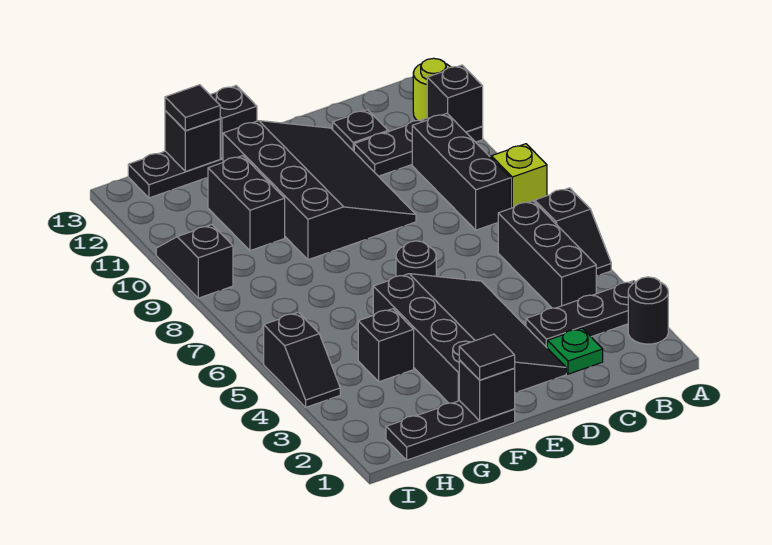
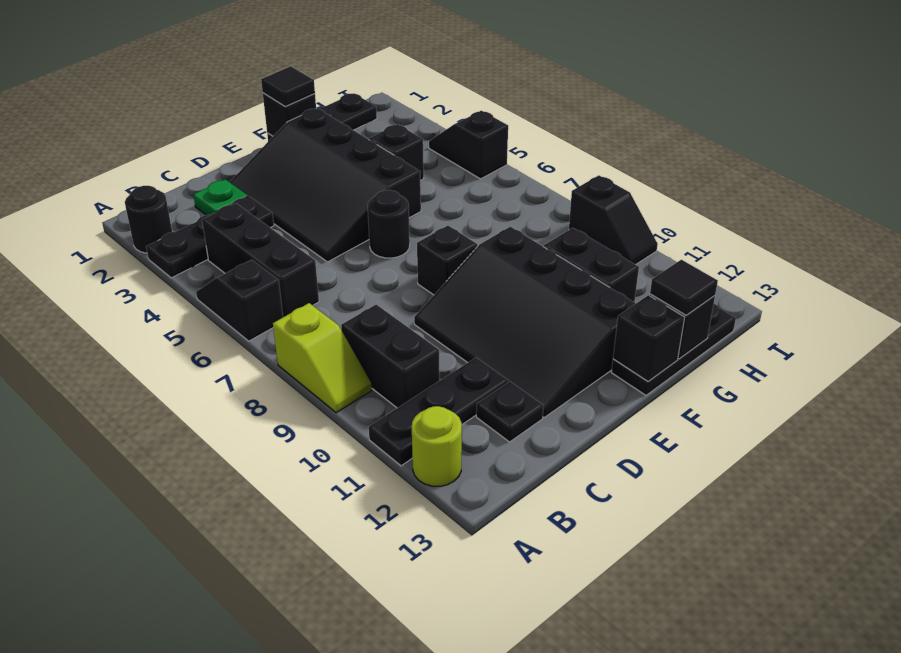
black 1x1 brick [427,65,483,132] -> black 1x1 brick moved to [417,226,477,295]
black 1x3 brick [412,113,510,230] -> black 1x2 brick [341,304,440,408]

